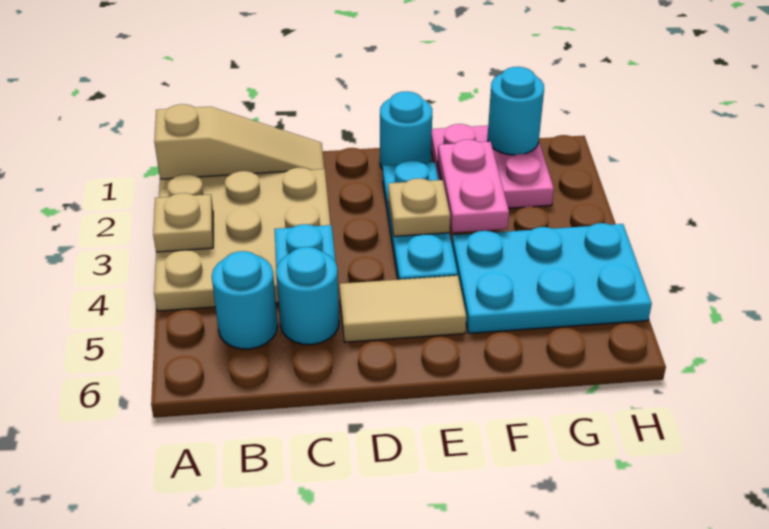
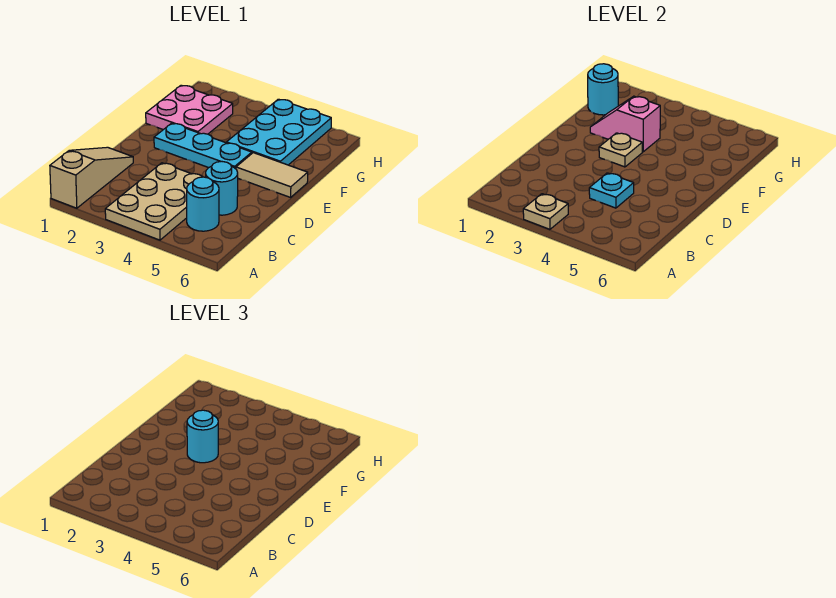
tan 3x3 plate [154,168,330,311] -> tan 2x3 plate [105,163,202,240]
tan 1x2 tile [339,276,466,342] -> tan 1x2 tile turned to [236,153,308,197]
cyan 1x1 round brick [380,91,432,170] -> cyan 1x1 round brick moved to [187,410,218,463]
pink 1x2 plate [438,140,509,233] -> pink 1x2 slope [590,96,660,152]

